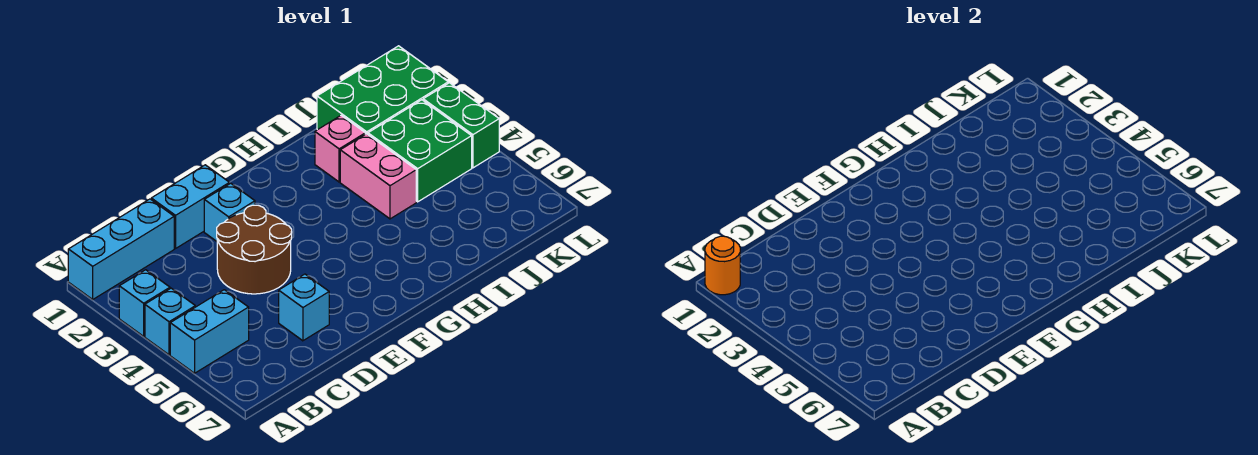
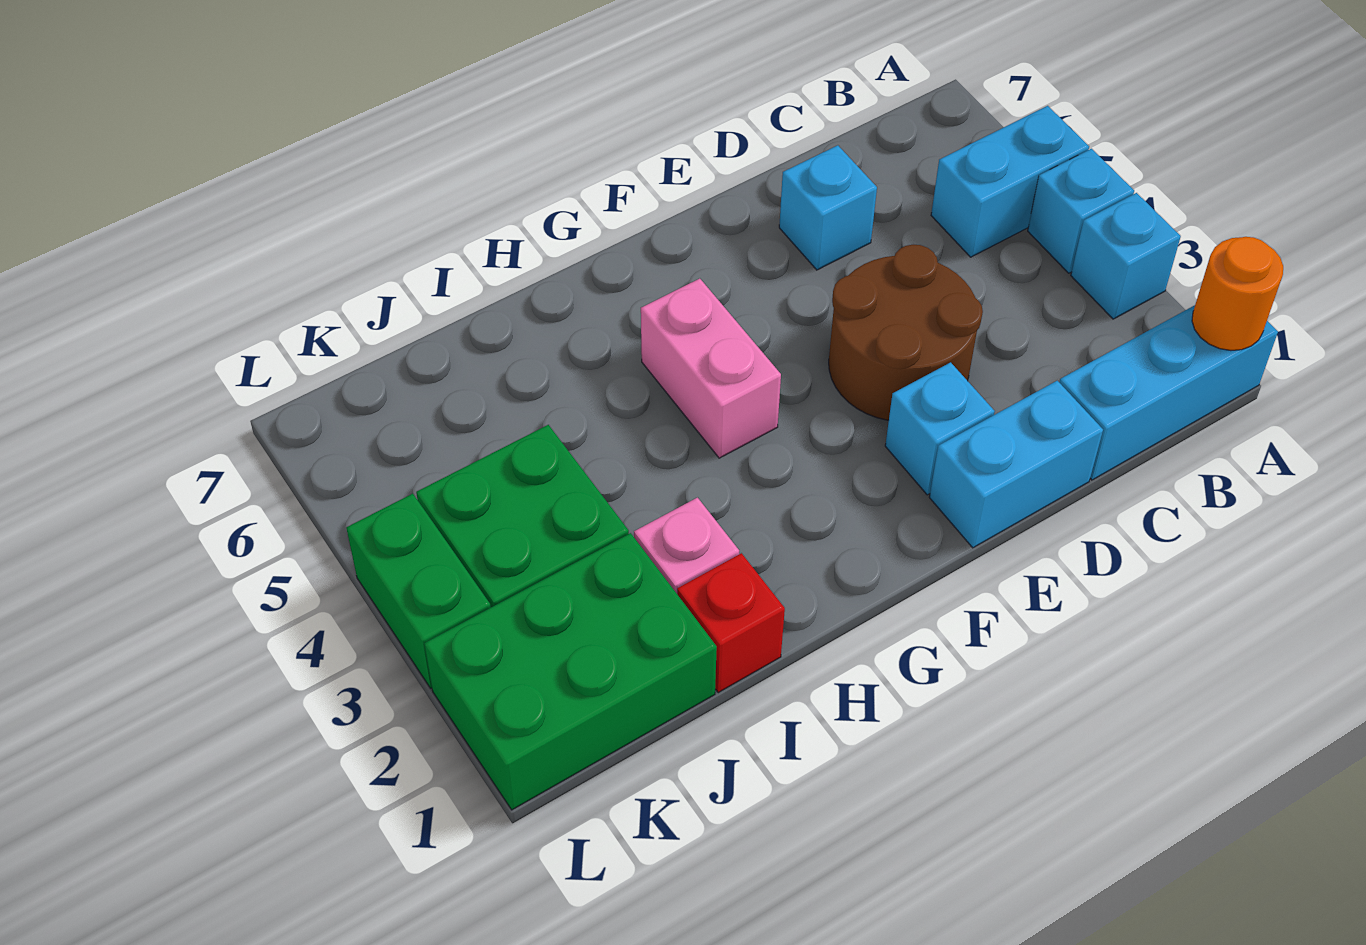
none -> red 1x1 brick [677,553,785,692]
pink 1x2 brick [340,134,416,219] -> pink 1x2 brick moved to [641,279,781,458]

